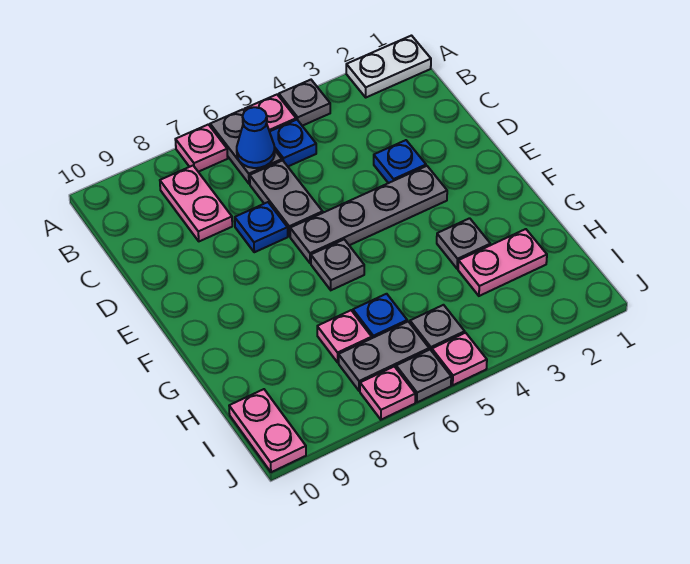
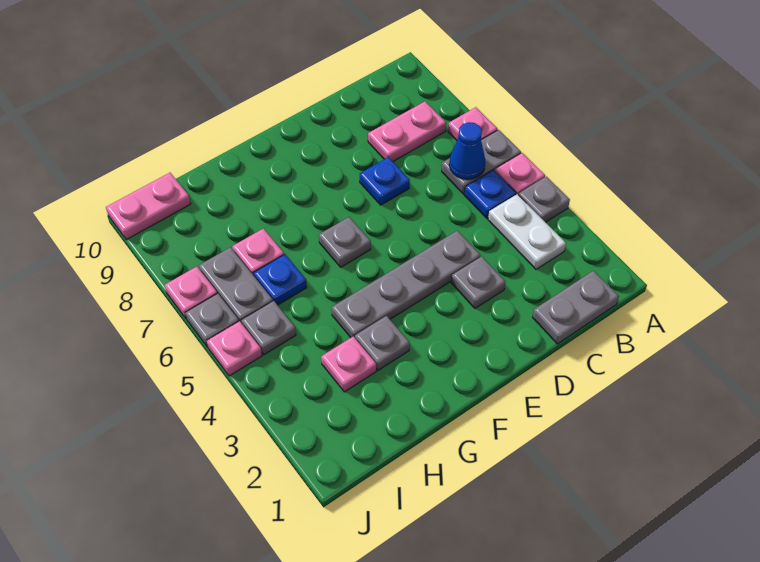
white 1x2 plate [346,36,431,97] -> white 1x2 plate moved to [488,194,566,269]
grey 1x2 plate [250,160,323,236] -> grey 1x2 plate moved to [533,271,619,344]
blue 1x1 plate [374,140,426,183] -> grey 1x1 plate [451,256,505,308]
grey 1x4 plate [290,166,447,263] -> grey 1x4 plate turned to [332,231,481,338]
pink 1x2 plate [458,229,547,296] -> pink 1x1 plate [321,336,376,392]

